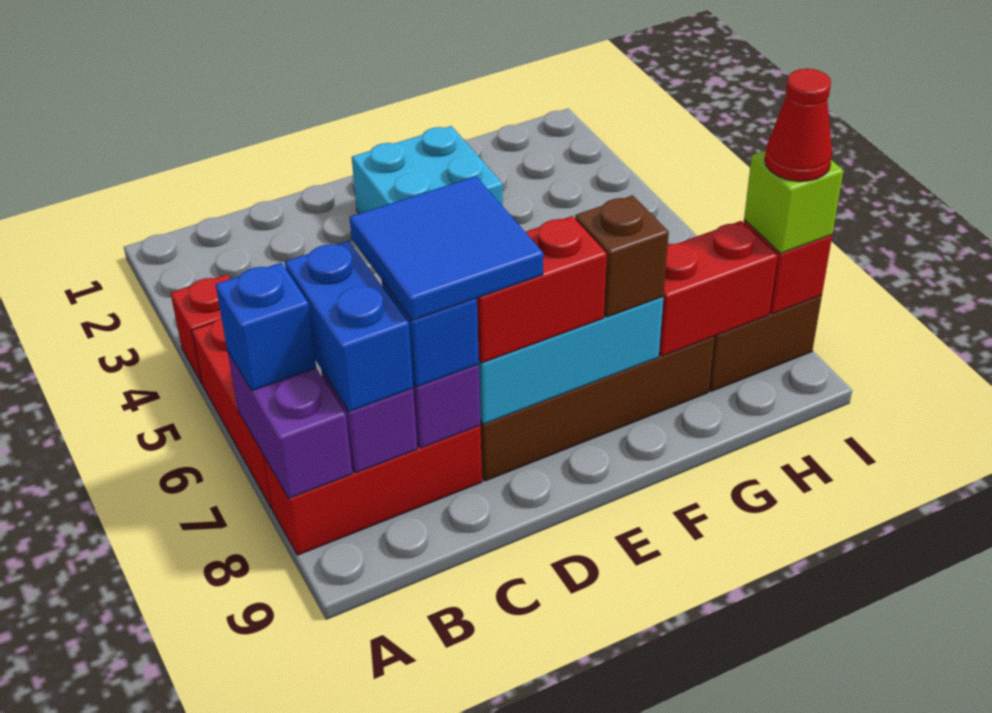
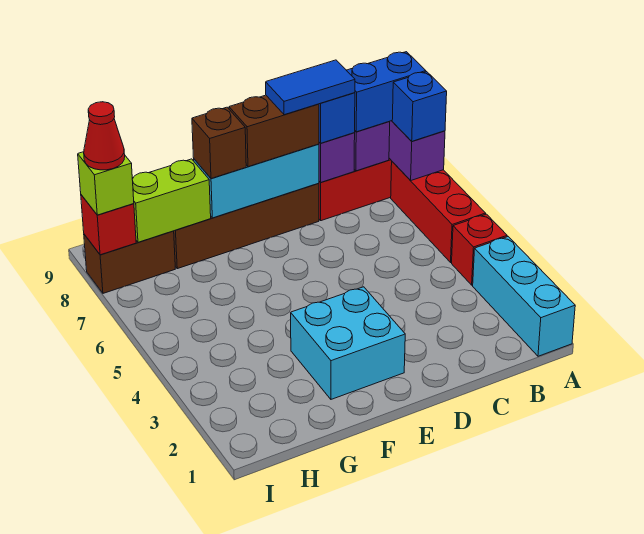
none -> cyan 1x3 brick [473,237,575,356]
blue 1x2 brick [285,241,413,412] -> blue 1x2 brick turned to [346,52,426,132]
blue 2x2 tile [350,176,543,321] -> blue 1x2 tile [266,60,355,115]
red 1x2 brick [477,216,607,363] -> brown 1x2 brick [229,95,319,167]
red 1x2 brick [659,221,778,356] -> lime 1x2 brick [132,159,211,242]

